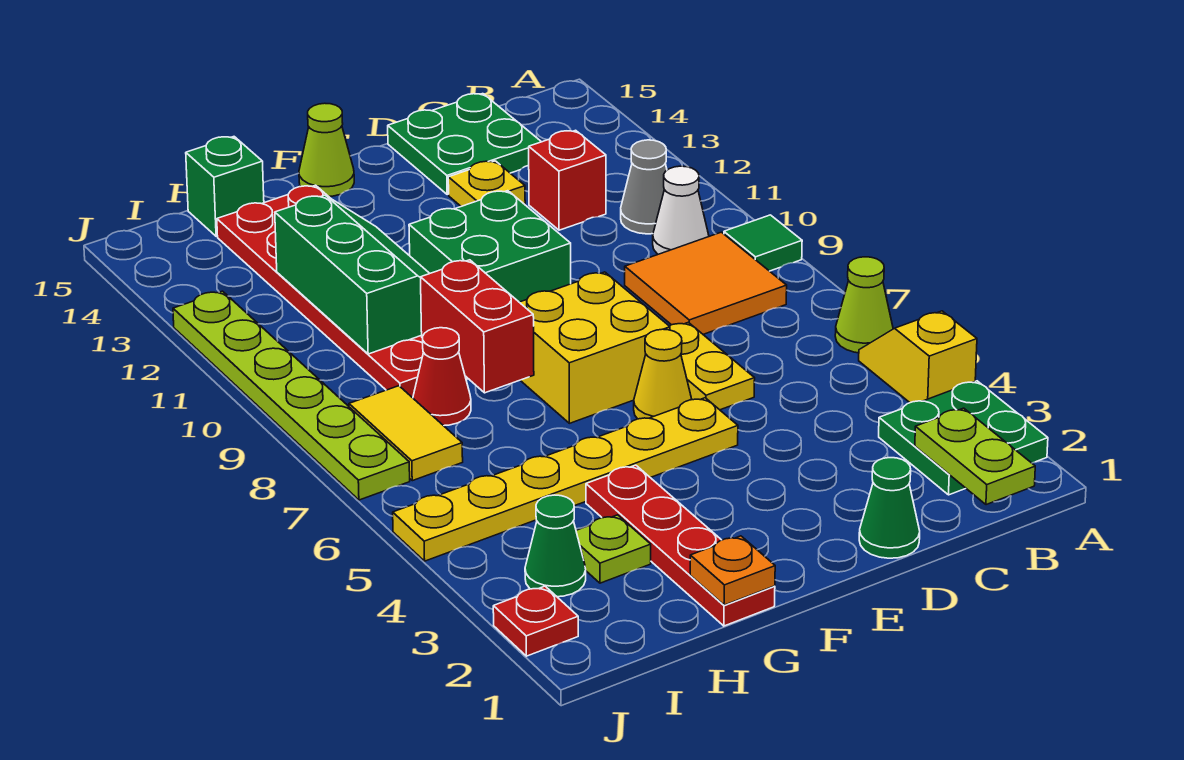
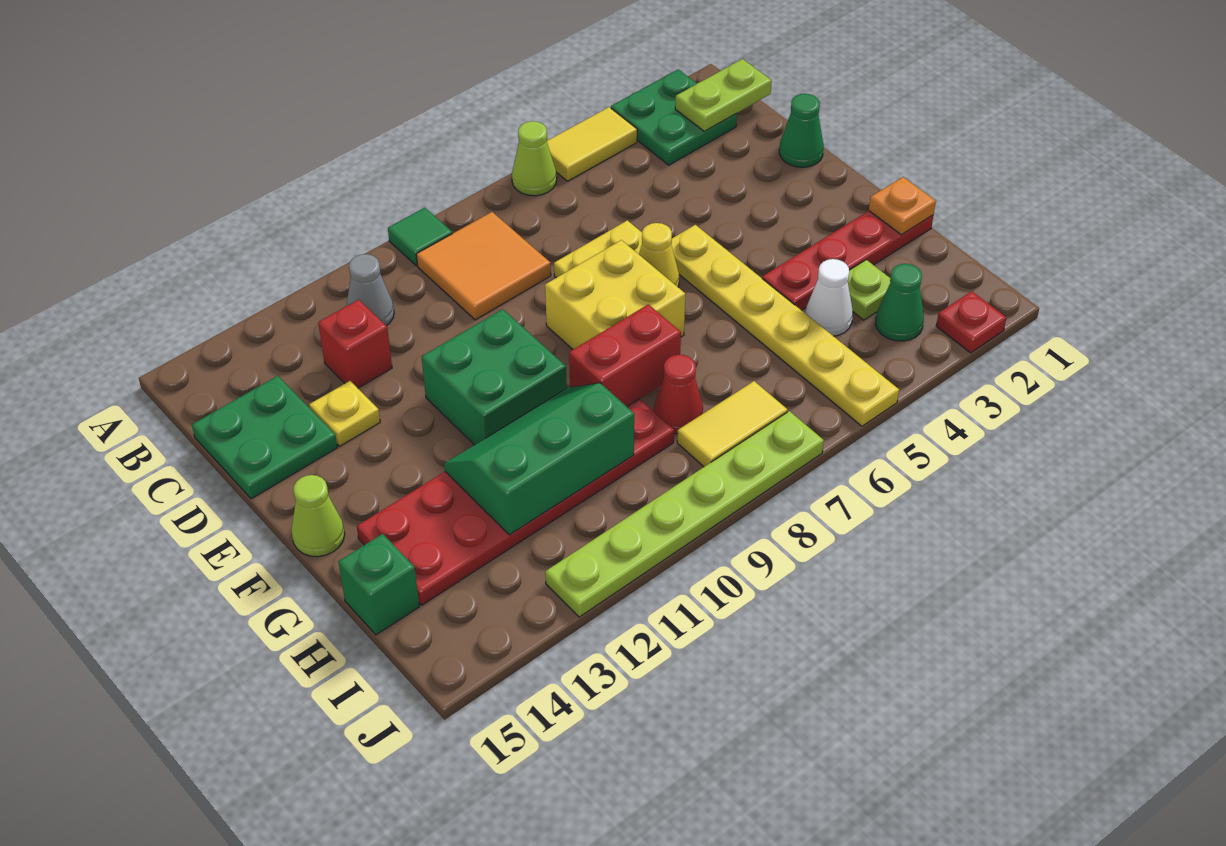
yellow 1x2 slope [859,311,977,403] -> yellow 1x2 tile [547,107,637,181]
white 1x1 cone [653,166,709,254] -> white 1x1 cone moved to [805,259,853,336]

